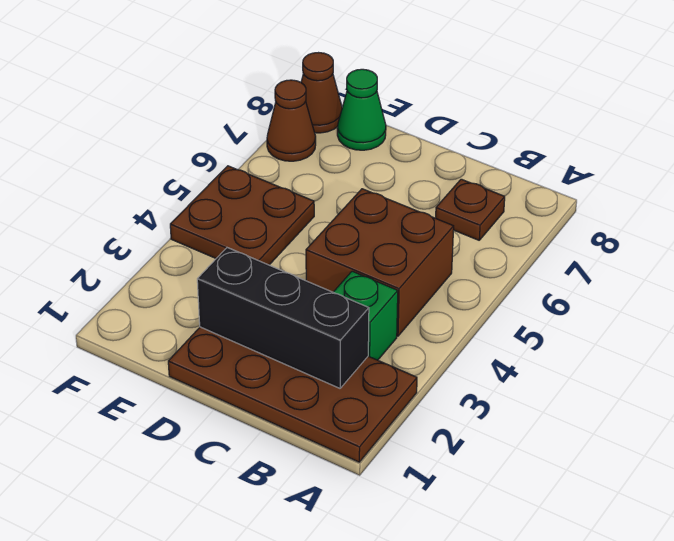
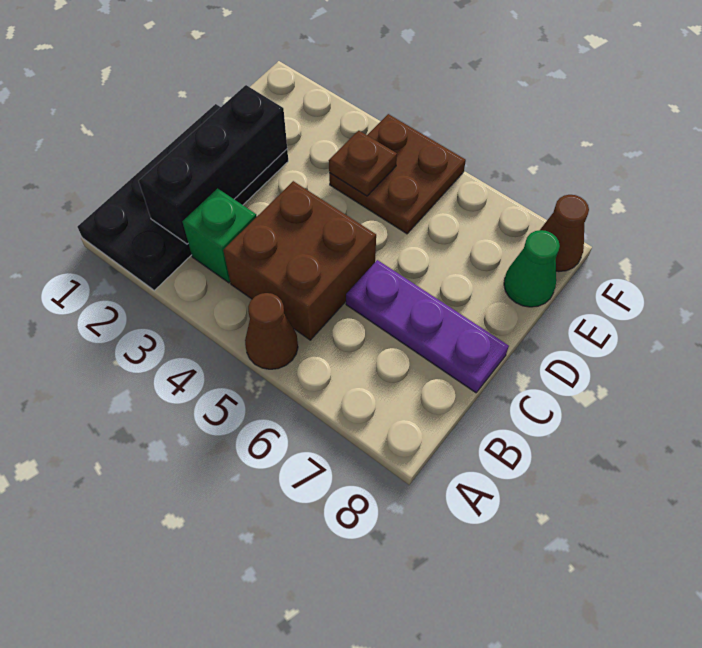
brown 2x4 plate [168,327,417,462] -> black 2x4 plate [77,104,288,290]
brown 1x1 plate [436,179,505,240] -> brown 1x1 plate moved to [329,131,397,196]
none -> purple 1x3 plate [346,260,509,393]
brown 1x1 cone [267,80,316,161] -> brown 1x1 cone moved to [245,293,298,369]

